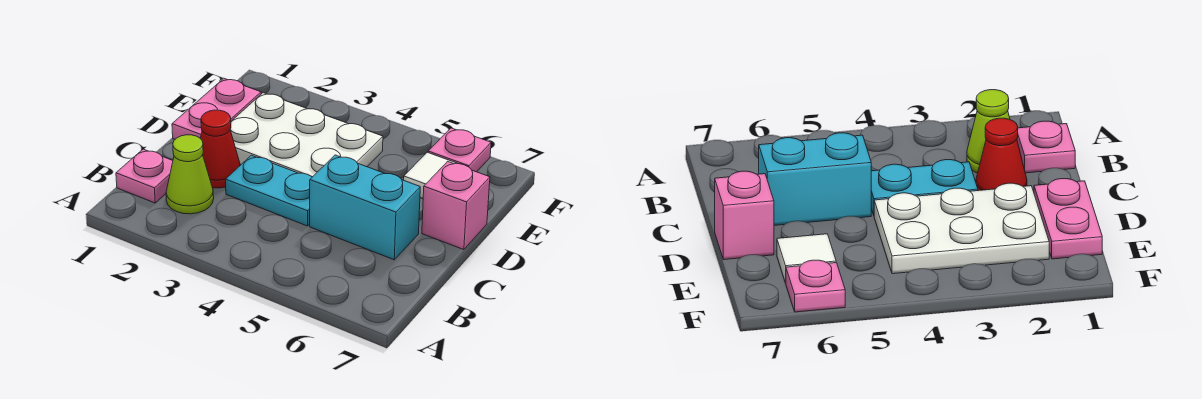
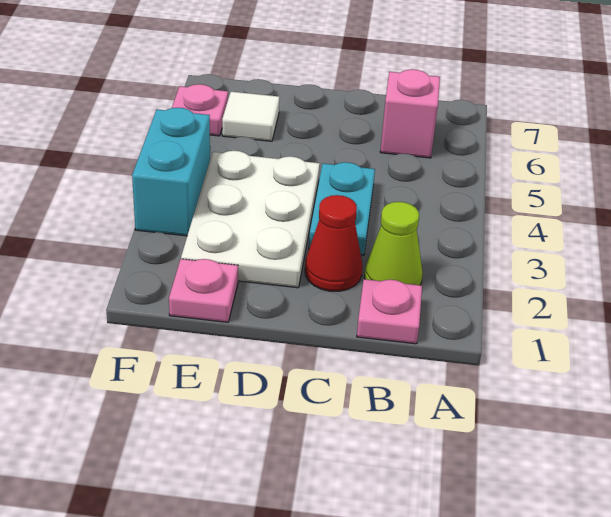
cyan 1x2 brick [310,155,420,260] -> cyan 1x2 brick moved to [132,108,210,236]
pink 1x2 plate [172,79,261,139] -> pink 1x1 plate [169,259,238,322]
pink 1x1 brick [422,161,490,250] -> pink 1x1 brick moved to [380,69,440,158]

